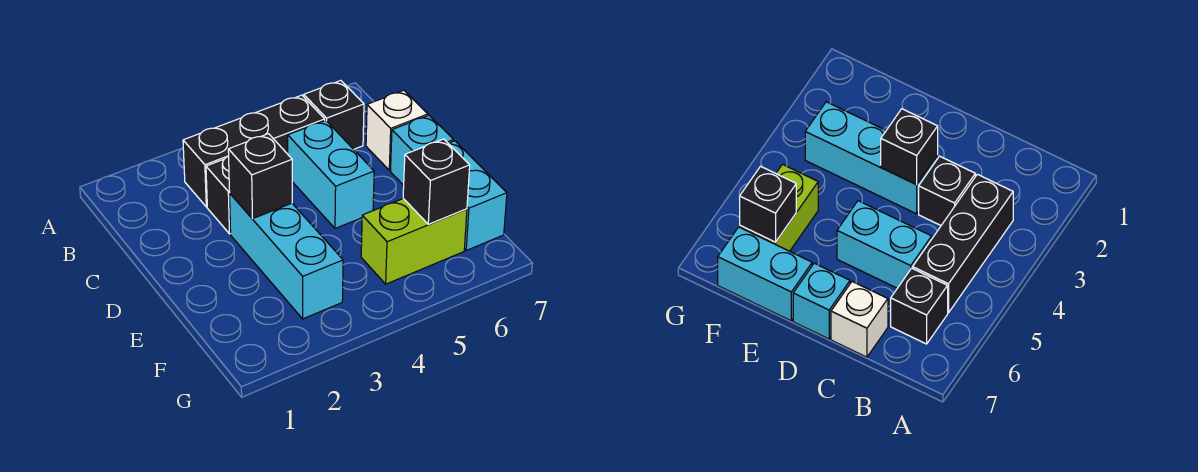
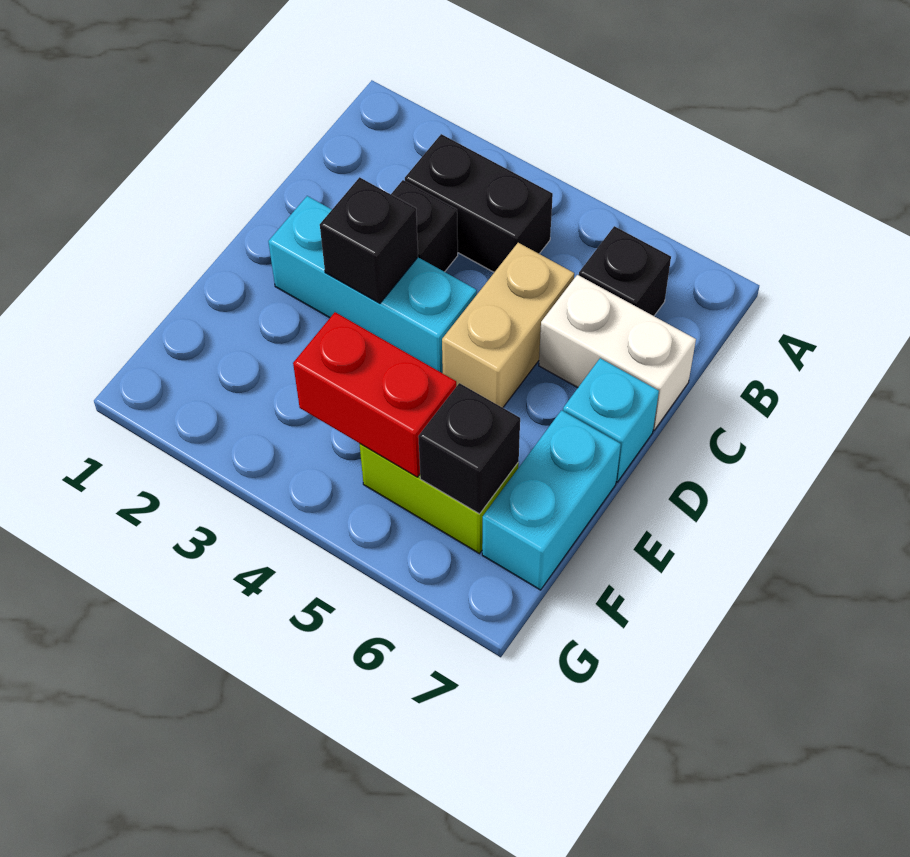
black 1x3 brick [183,95,325,207] -> black 1x2 brick [405,134,553,272]
cyan 1x2 brick [288,120,374,228] -> tan 1x2 brick [442,243,574,408]
white 1x1 brick [366,90,428,170] -> white 1x2 brick [539,275,696,430]
cyan 1x3 brick [230,194,343,319] -> cyan 1x3 brick turned to [268,196,477,373]
none -> red 1x2 brick [293,312,456,477]

